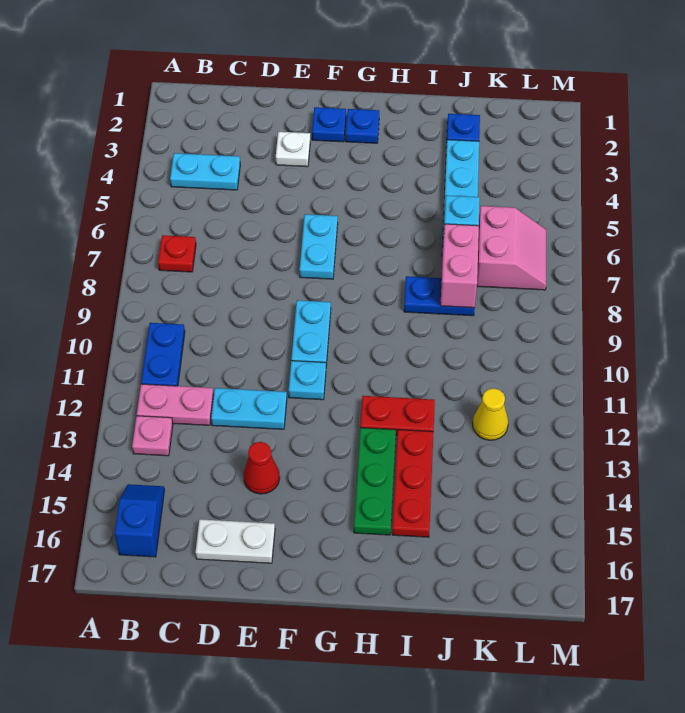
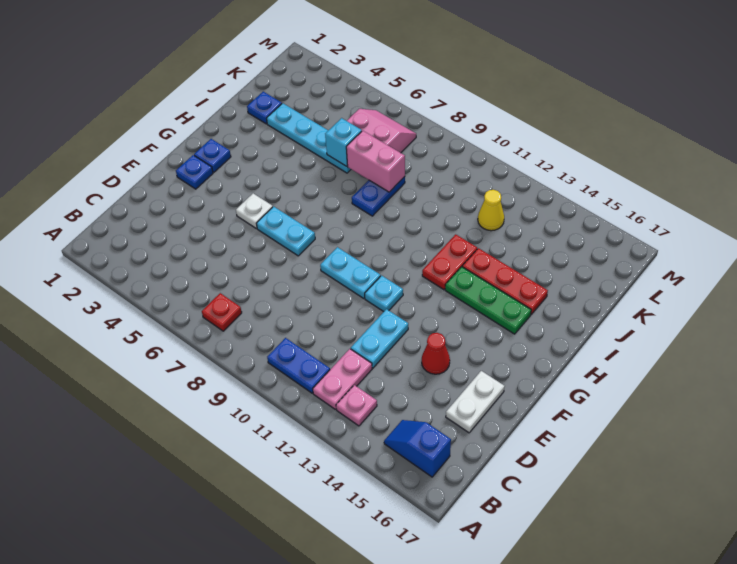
cyan 1x2 plate [170,153,240,190] -> none
white 1x1 plate [276,132,310,167] -> white 1x1 plate moved to [236,193,273,228]

